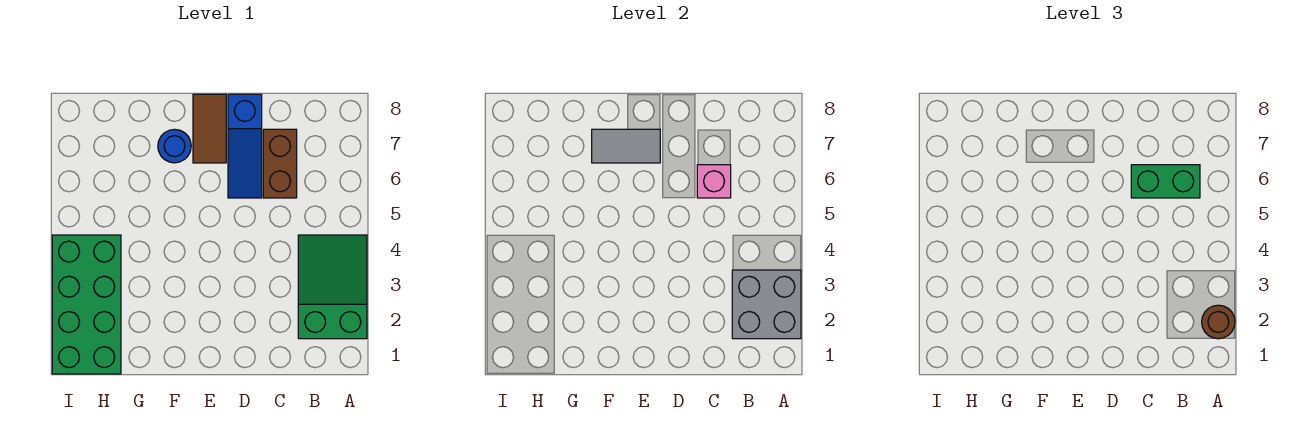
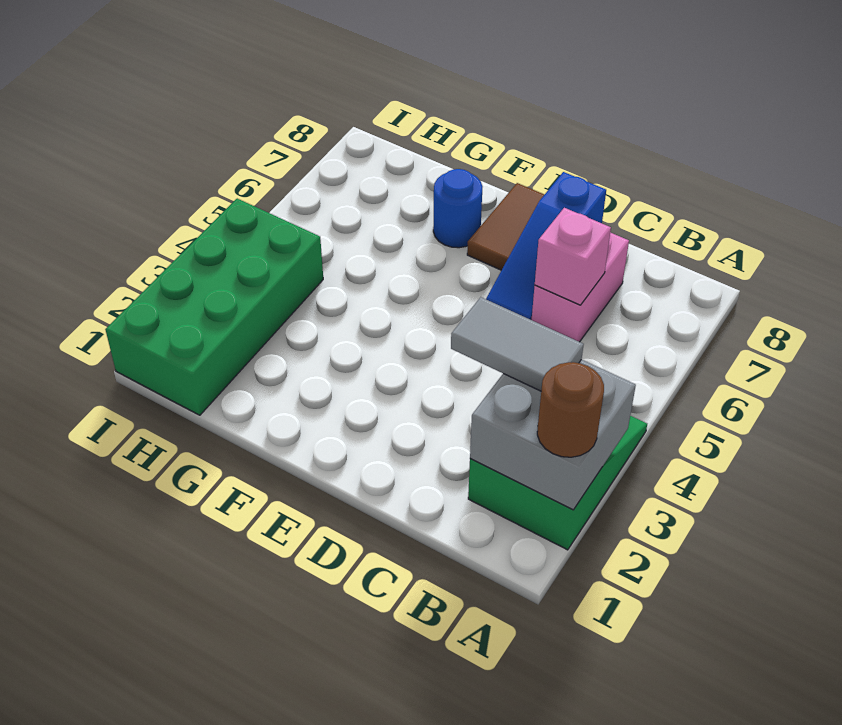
green 1x2 brick [1131,165,1200,198] -> none
brown 1x2 brick [263,129,297,198] -> pink 1x2 brick [532,232,629,342]
grey 1x2 tile [592,129,660,163] -> grey 1x2 tile moved to [451,297,584,391]

